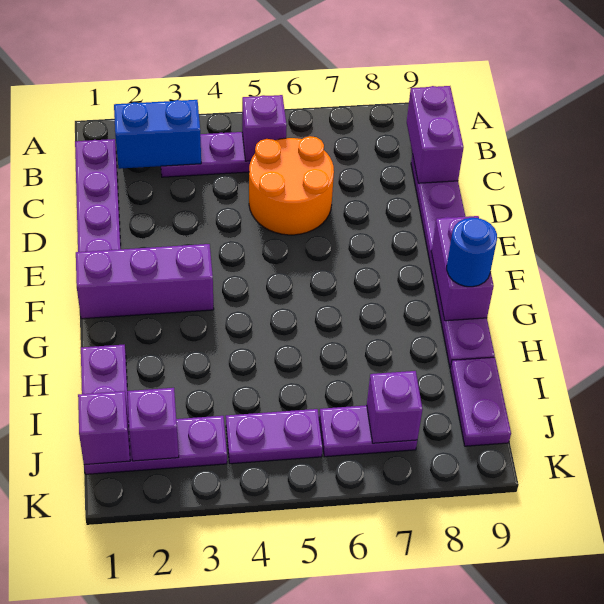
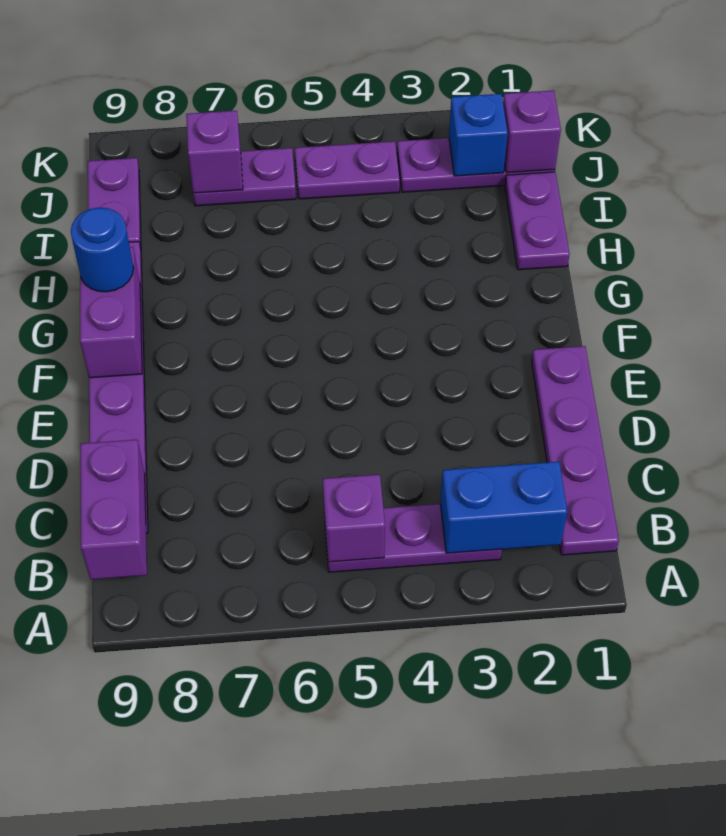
orange 2x2 round brick [249,136,334,235] -> none
purple 1x3 brick [76,244,214,319] -> none
purple 1x1 brick [127,388,179,461] -> blue 1x1 brick [449,94,508,176]

